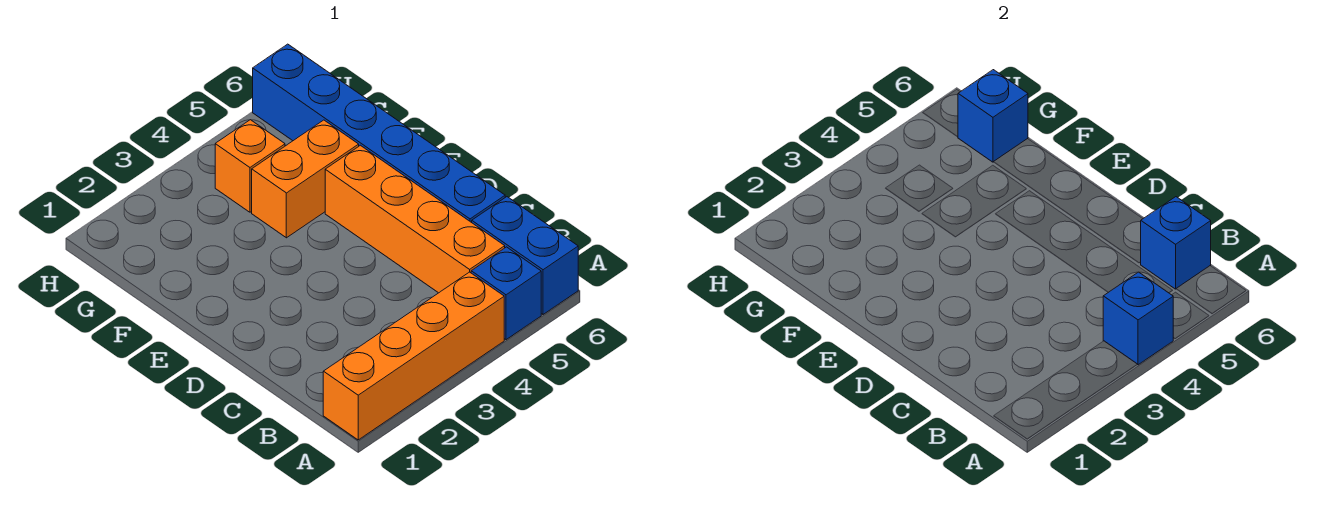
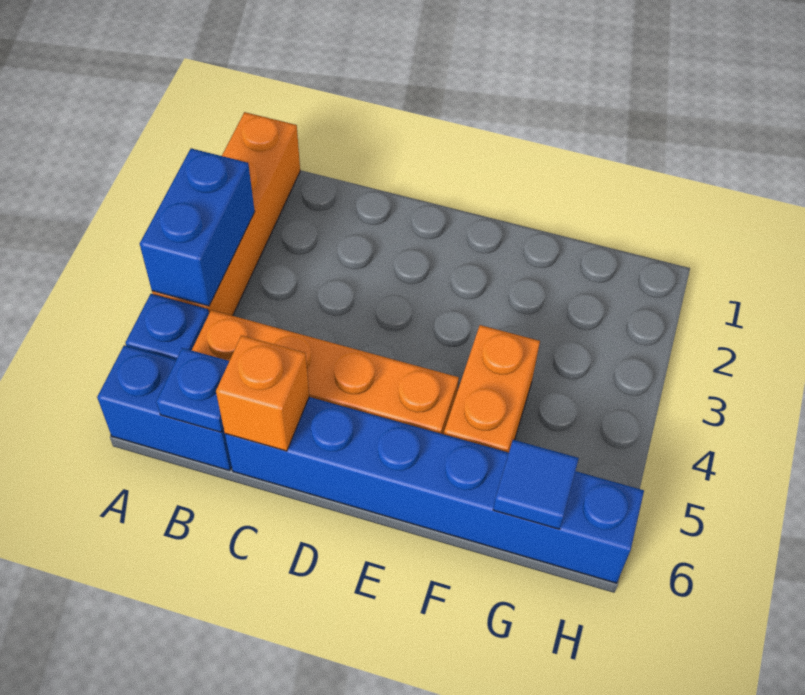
blue 1x1 brick [1103,272,1173,365] -> blue 1x2 brick [140,148,255,306]
blue 1x1 brick [1141,197,1211,289] -> blue 1x1 plate [156,348,229,432]
orange 1x1 brick [215,120,285,212] -> orange 1x1 brick moved to [216,335,309,451]
blue 1x1 brick [958,70,1028,162] -> blue 1x1 tile [493,440,579,529]

